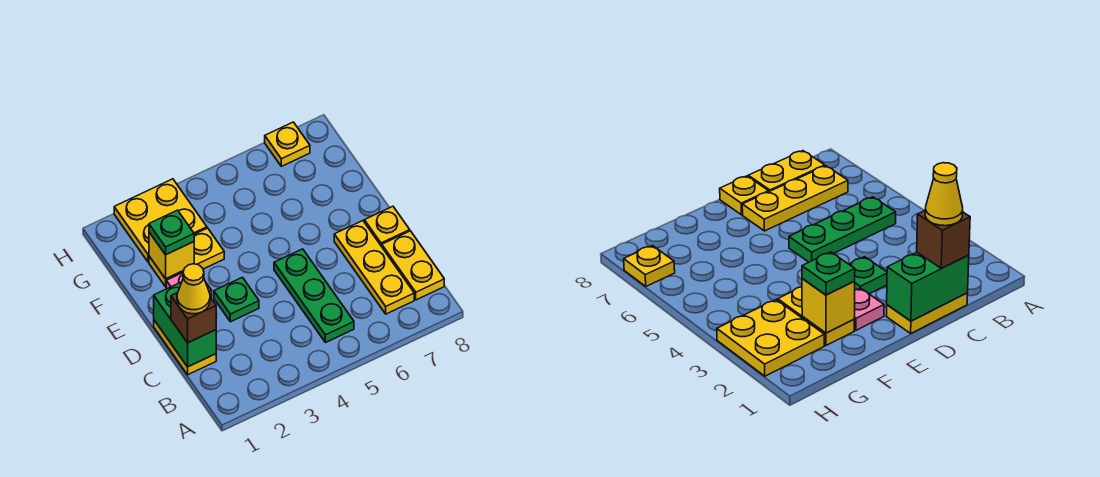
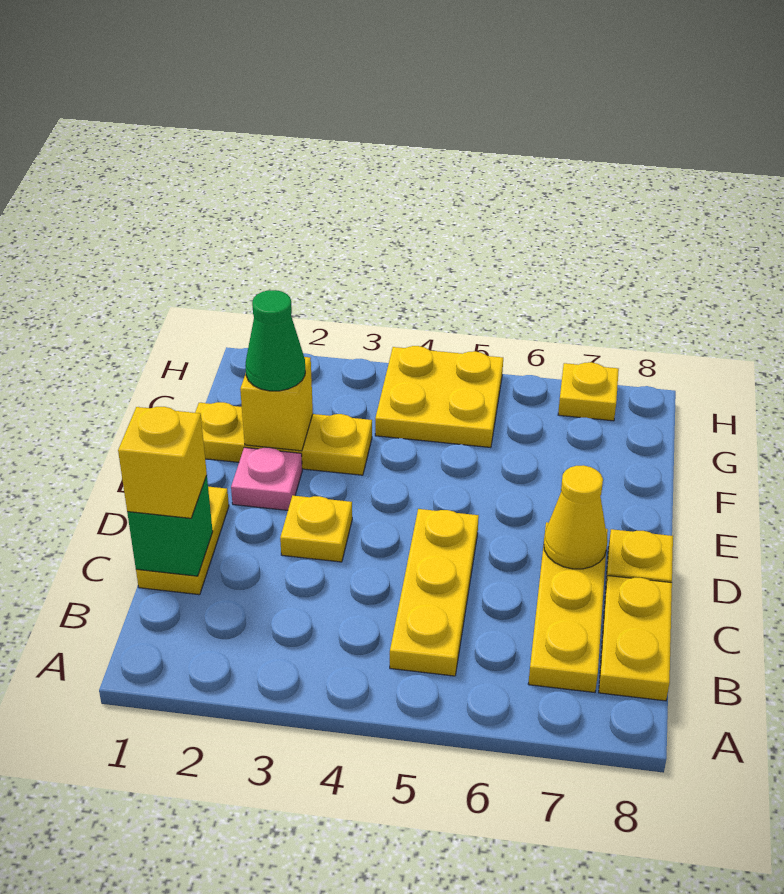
green 1x3 plate [274,249,354,343] -> yellow 1x3 plate [390,509,479,676]
green 1x2 brick [154,282,216,367] -> green 1x1 brick [127,476,213,576]
brown 1x1 brick [171,293,216,343] -> yellow 1x1 brick [118,407,207,518]
yellow 1x1 cone [177,264,210,314] -> yellow 1x1 cone moved to [544,465,607,569]
green 1x1 plate [214,277,259,322] -> yellow 1x1 plate [280,496,352,562]
yellow 1x2 plate [149,228,224,287] -> yellow 1x3 plate [195,402,372,475]
green 1x1 plate [149,210,194,255] -> green 1x1 cone [245,290,305,391]
yellow 2x2 plate [114,179,207,262] -> yellow 2x2 plate moved to [375,346,503,447]

